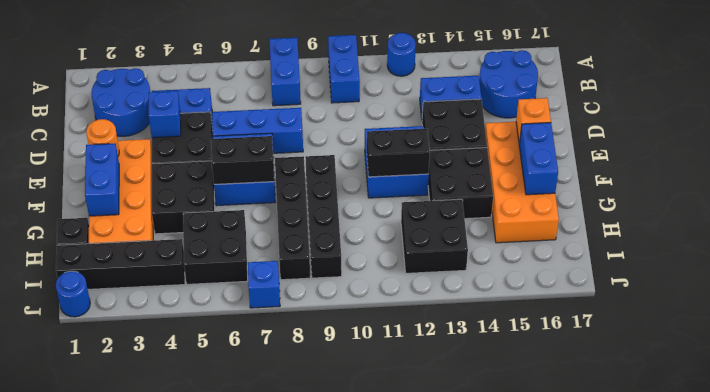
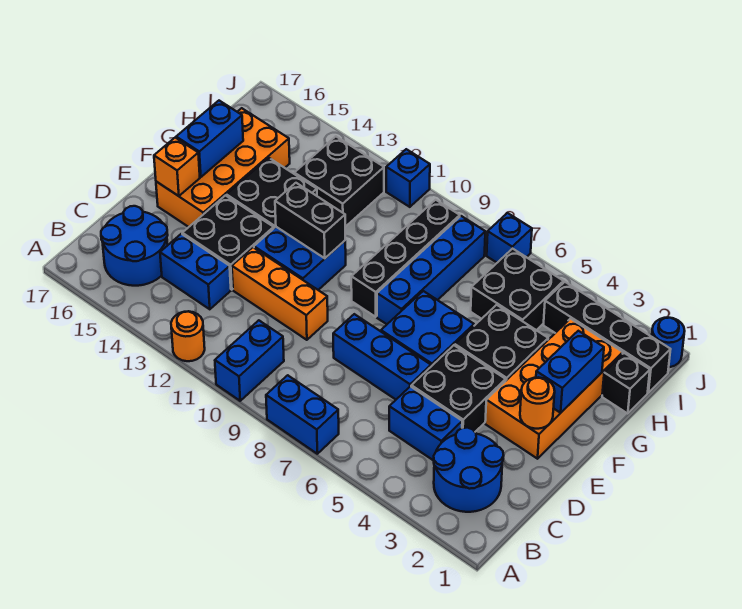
blue 1x2 brick [269,38,301,106] -> blue 1x2 brick turned to [266,375,339,454]
blue 1x1 round brick [387,33,416,76] -> orange 1x1 round brick [171,311,205,361]
blue 1x1 brick [149,91,181,138] -> blue 1x1 brick moved to [386,149,430,207]
none -> orange 1x3 brick [232,247,328,340]
black 1x2 brick [211,136,274,184] -> none
black 1x4 brick [275,156,310,280] -> blue 1x4 brick [377,216,485,324]

